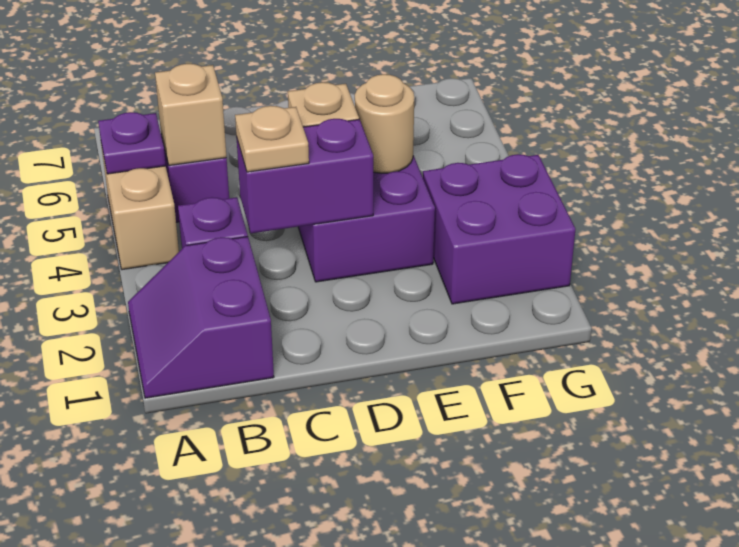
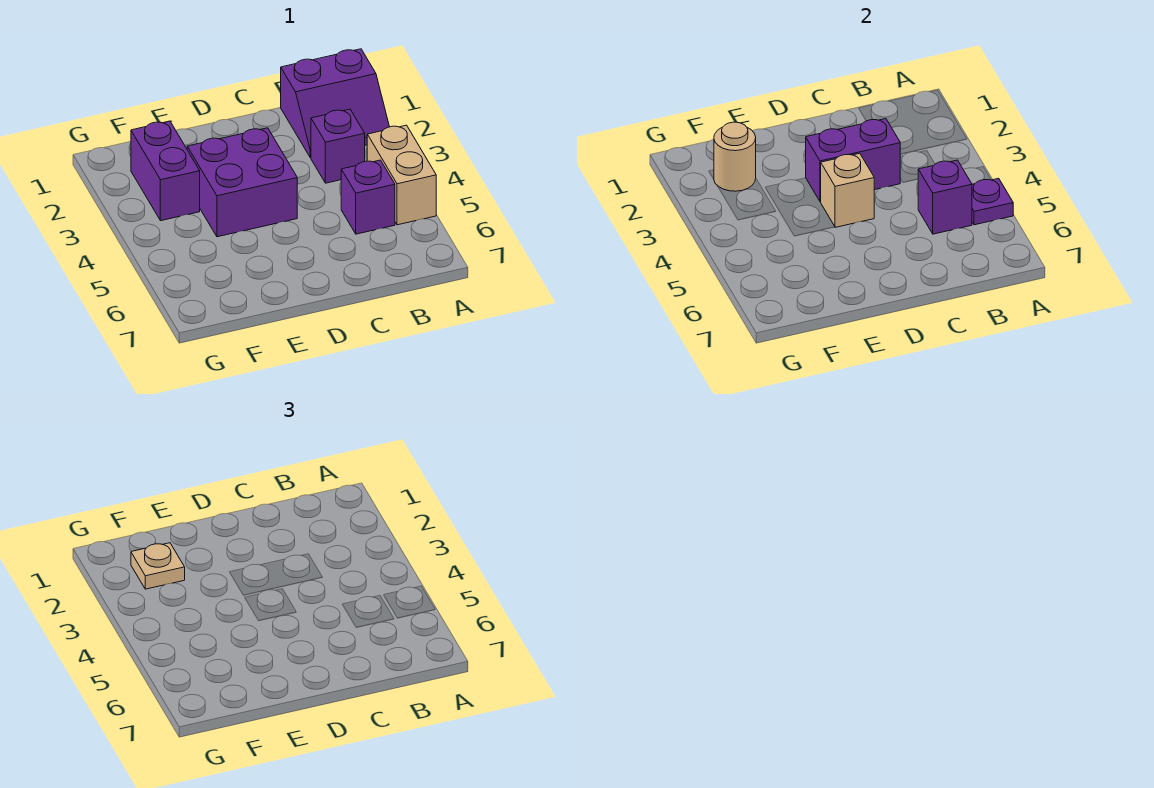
purple 2x2 slope [128,237,274,398] -> purple 2x2 slope turned to [281,49,389,158]
tan 1x1 brick [155,64,226,166] -> purple 1x1 brick [918,160,972,234]
tan 1x1 plate [235,106,309,172] -> tan 1x1 plate moved to [131,543,185,589]
tan 1x1 round brick [355,74,414,173] -> tan 1x1 round brick moved to [714,122,756,191]
purple 2x2 brick [423,154,575,304] -> purple 1x2 brick [131,121,200,221]

